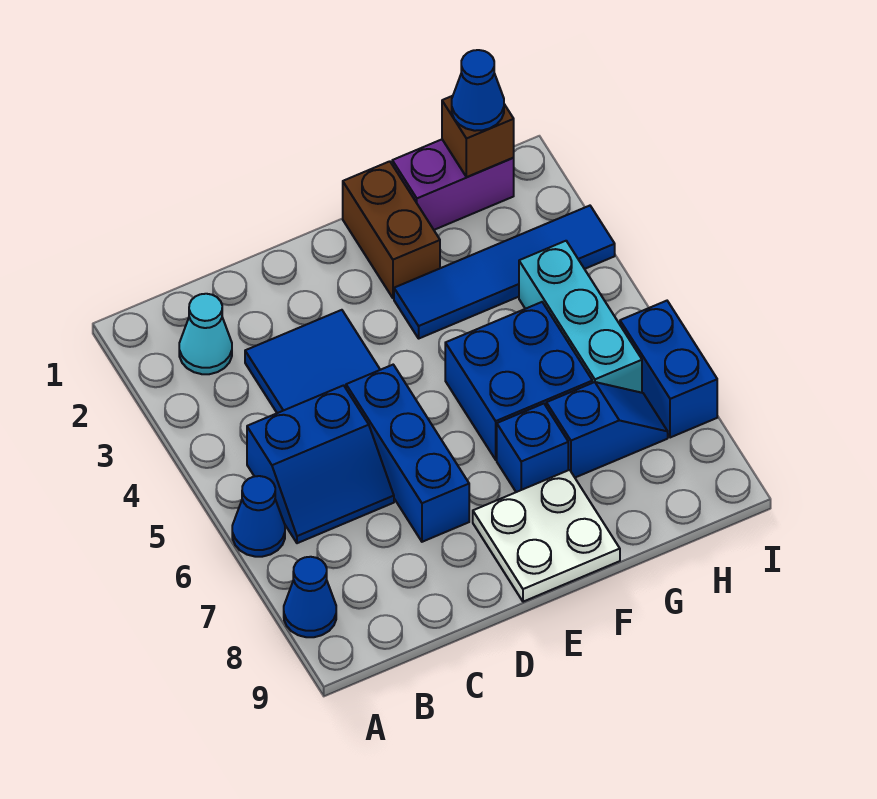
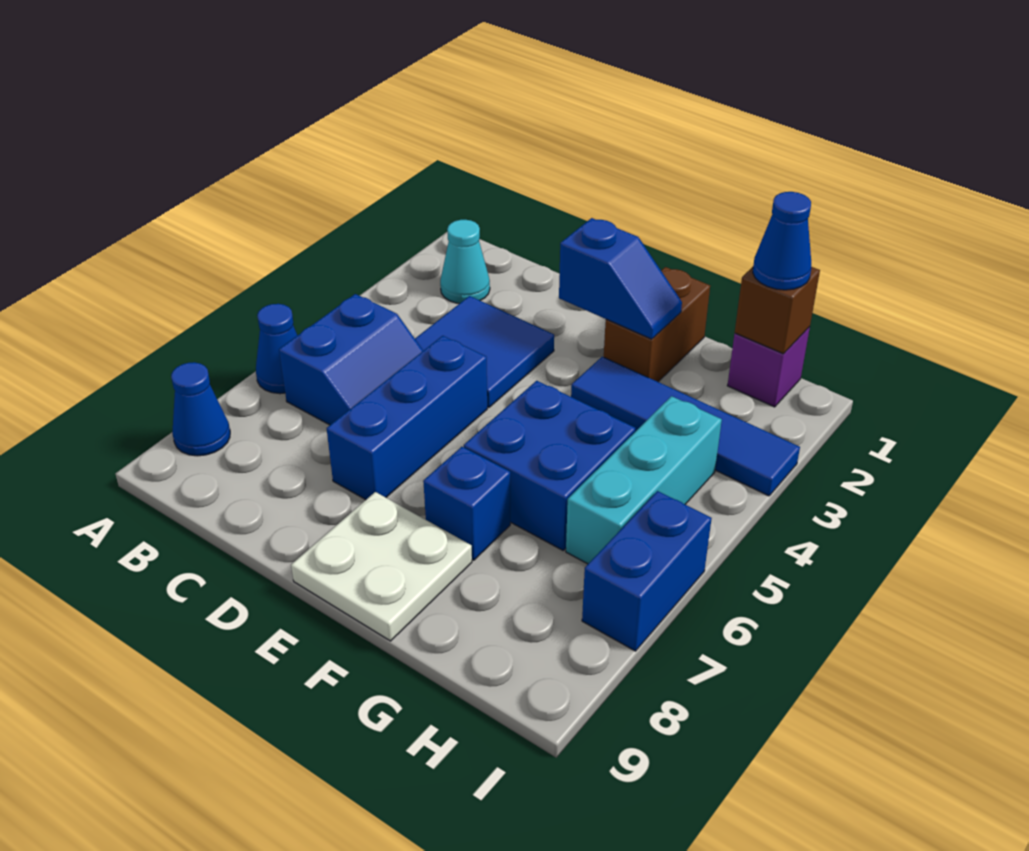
blue 2x2 slope [247,385,394,543] -> blue 2x2 slope turned to [279,294,423,425]
purple 1x2 brick [392,140,514,230] -> purple 1x1 brick [727,327,810,407]
blue 1x2 slope [546,382,668,477] -> blue 1x2 slope moved to [559,218,682,339]

